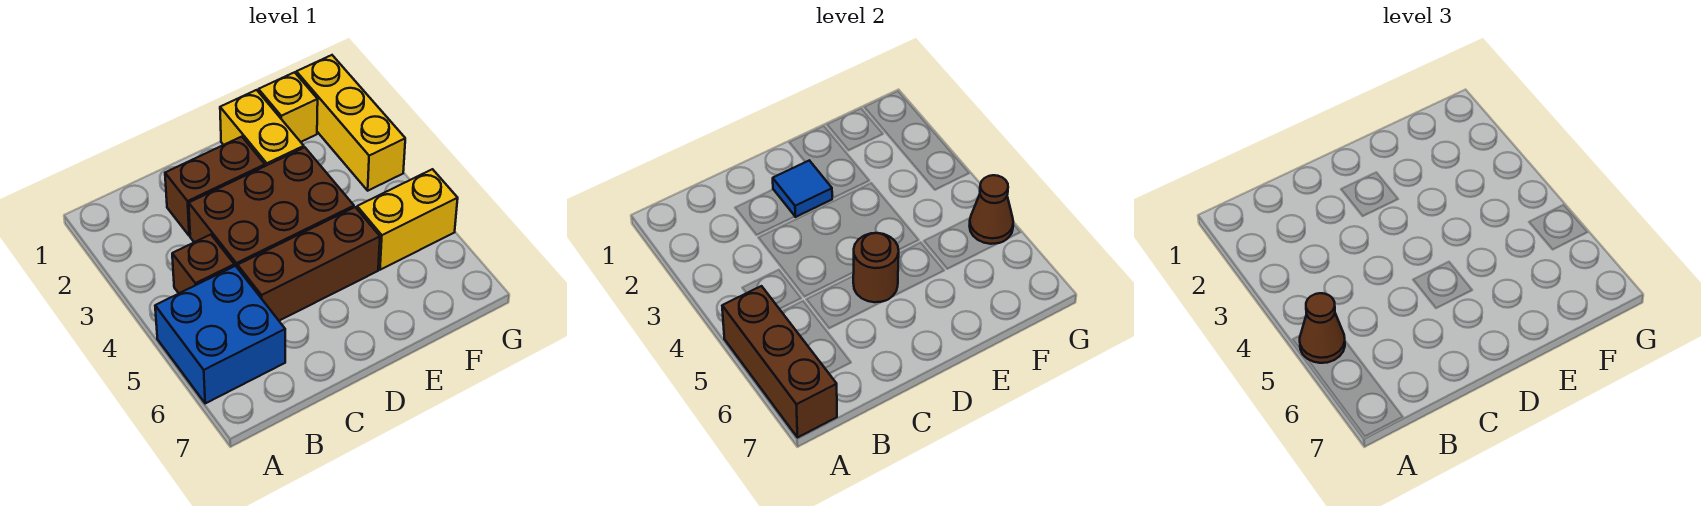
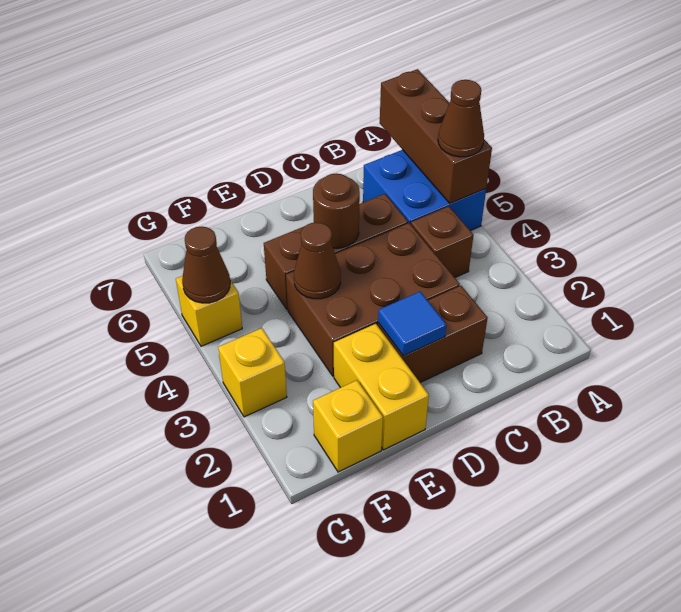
none -> brown 1x1 cone [294,222,341,299]
yellow 1x2 brick [357,169,458,270] -> yellow 1x1 brick [176,276,242,346]
yellow 1x3 brick [296,55,405,191] -> yellow 1x1 brick [218,328,287,417]

